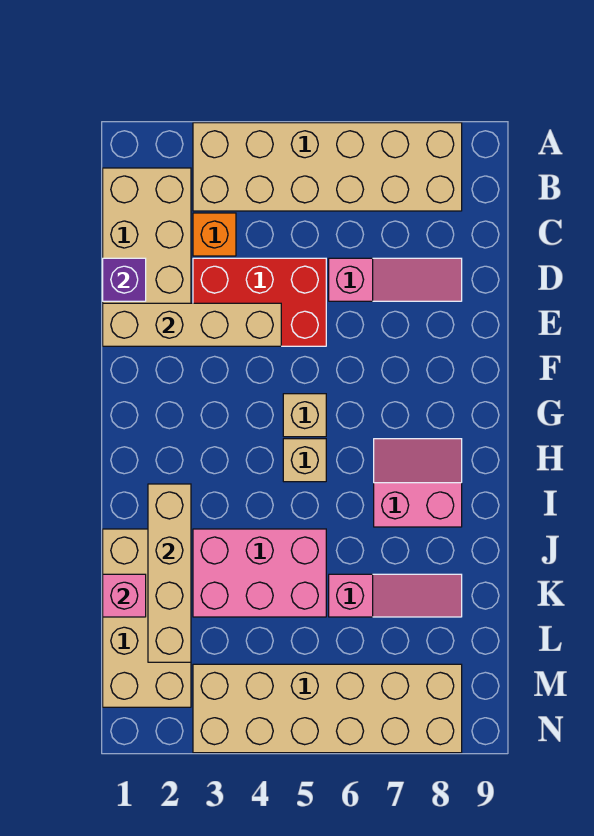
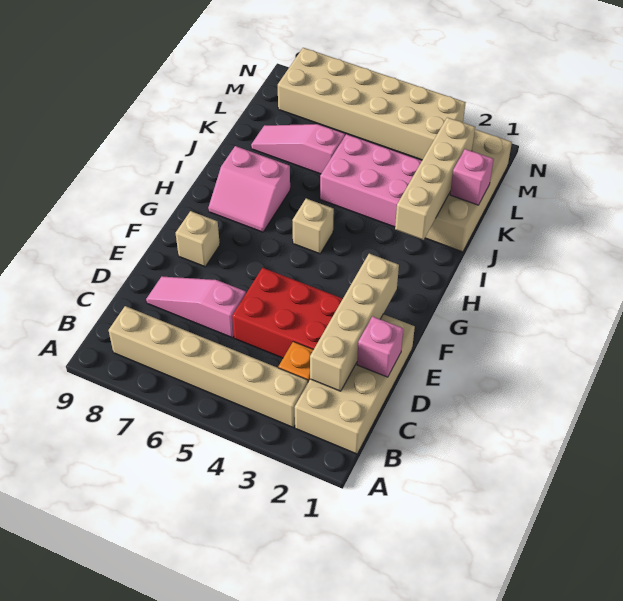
tan 2x6 brick [193,123,462,211] -> tan 1x6 brick [109,306,308,428]
purple 1x1 brick [103,258,146,301] -> pink 1x1 brick [357,316,403,377]
tan 1x4 brick [103,303,281,346] -> tan 1x4 brick turned to [310,254,399,391]
tan 1x1 brick [283,394,326,437] -> tan 1x1 brick moved to [176,211,220,267]

